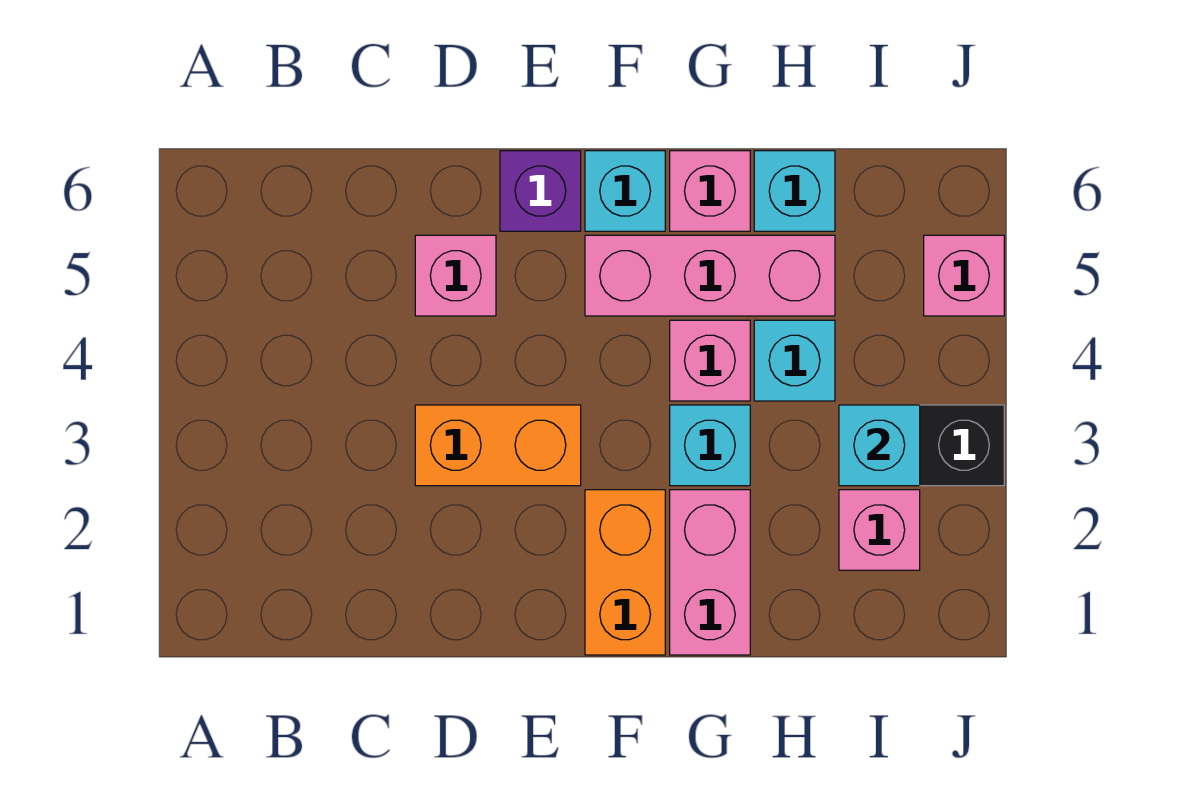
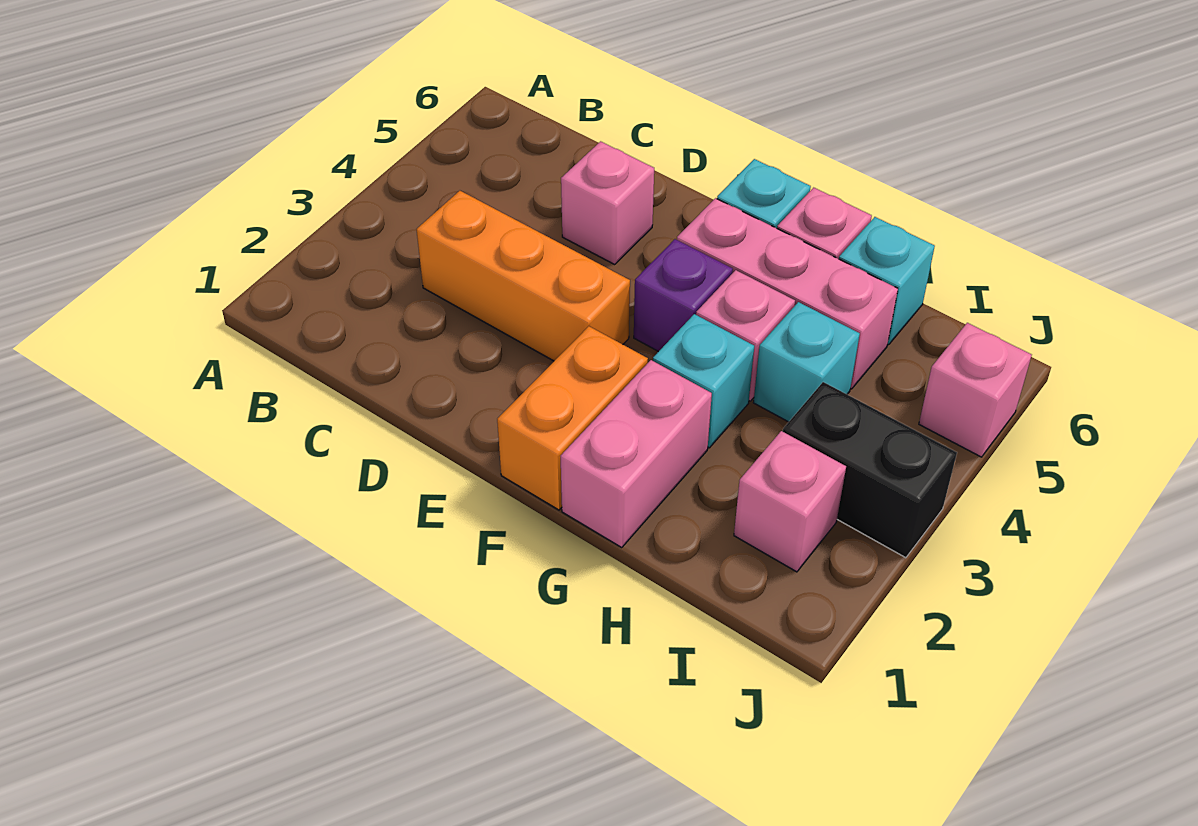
orange 1x2 brick [415,405,581,486] -> orange 1x3 brick [417,191,630,361]
purple 1x1 brick [500,151,581,231] -> purple 1x1 brick moved to [634,239,733,352]
cyan 1x1 brick [839,405,920,486] -> none

